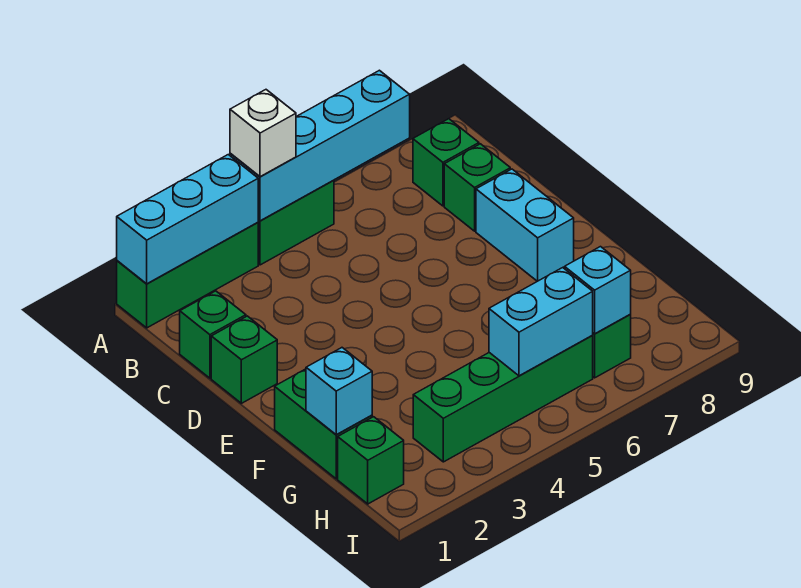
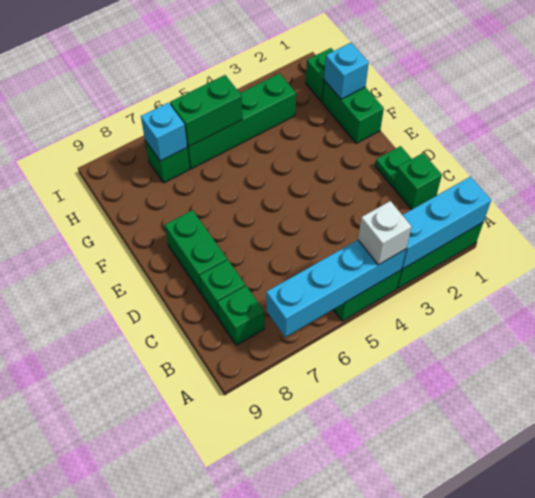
green 1x1 brick [211,316,277,403] -> green 1x1 plate [375,146,411,187]
cyan 1x2 brick [476,169,574,281] -> green 1x2 brick [165,210,227,293]
cyan 1x2 brick [489,268,593,376] -> green 1x2 brick [170,75,242,147]

